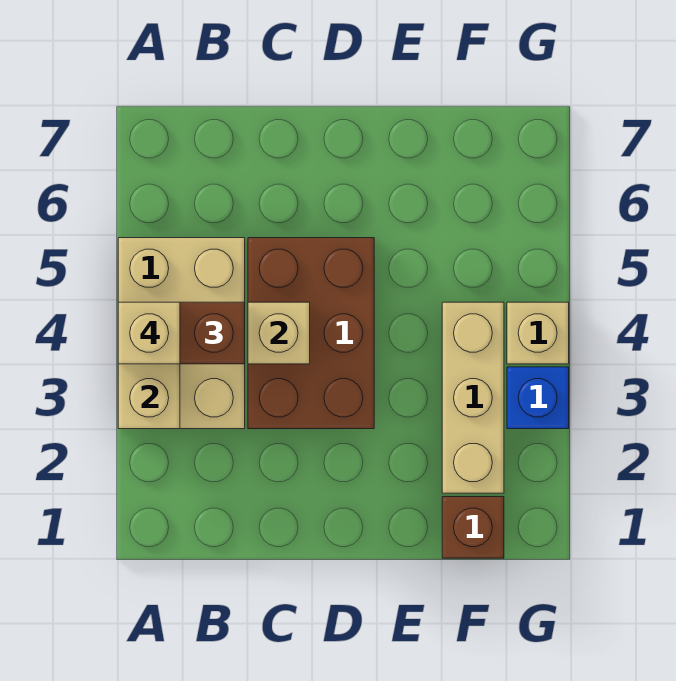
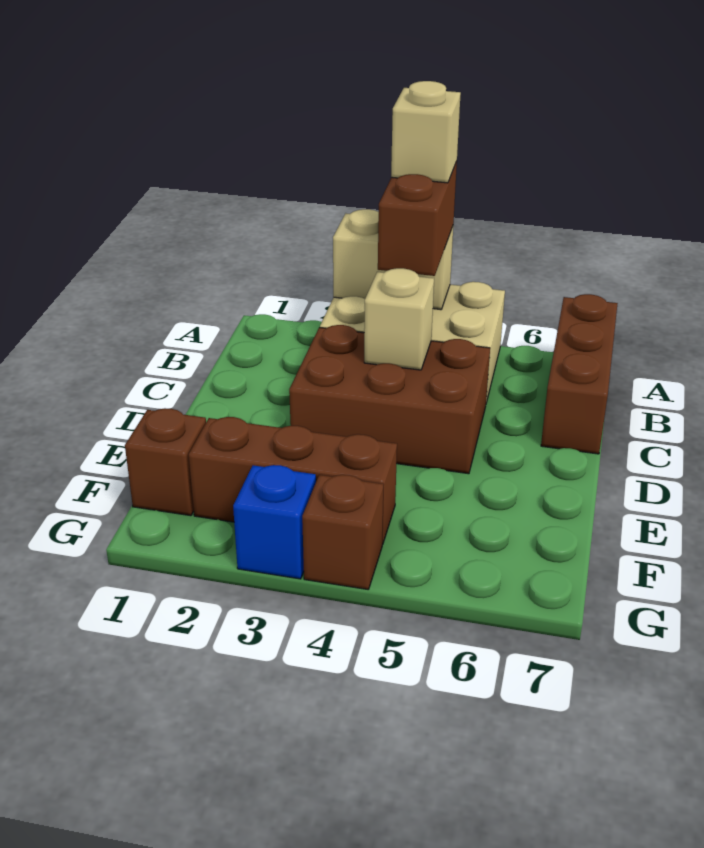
none -> brown 1x3 brick [541,294,618,454]
tan 1x3 brick [442,302,504,493] -> brown 1x3 brick [189,417,397,545]
tan 1x1 brick [507,302,569,364] -> brown 1x1 brick [302,475,383,589]

